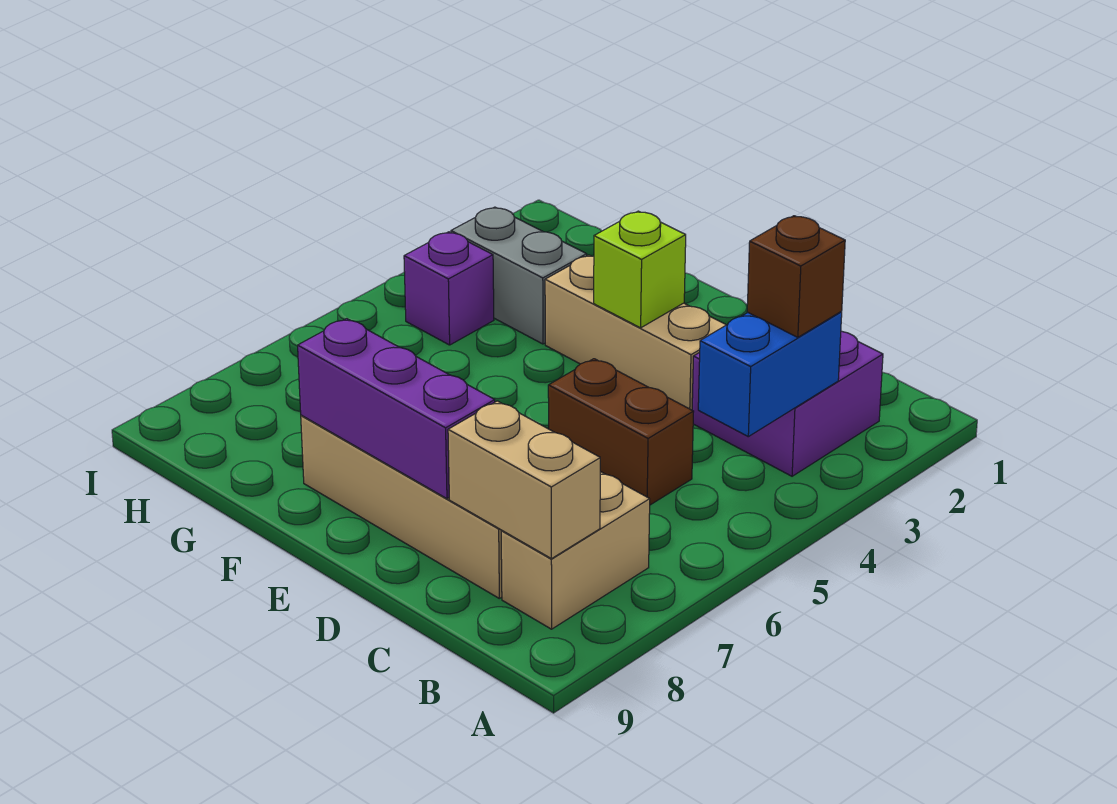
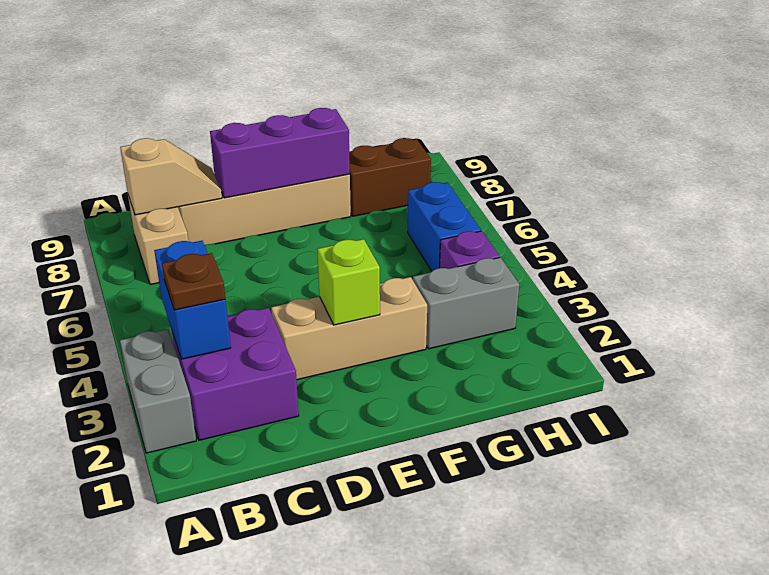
none -> grey 1x2 brick [120,329,196,453]
brown 1x1 brick [747,216,845,337] -> brown 1x1 plate [162,253,225,310]
tan 1x2 brick [448,401,600,559] -> tan 1x2 slope [120,138,222,215]
brown 1x2 brick [548,359,694,505] -> brown 1x2 brick moved to [349,138,431,216]
none -> blue 1x2 brick [408,182,481,271]

